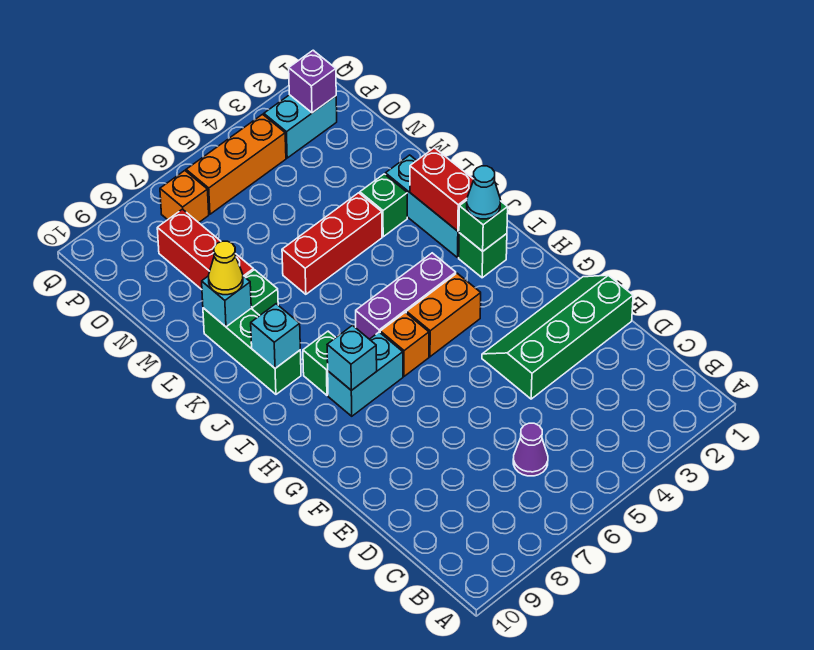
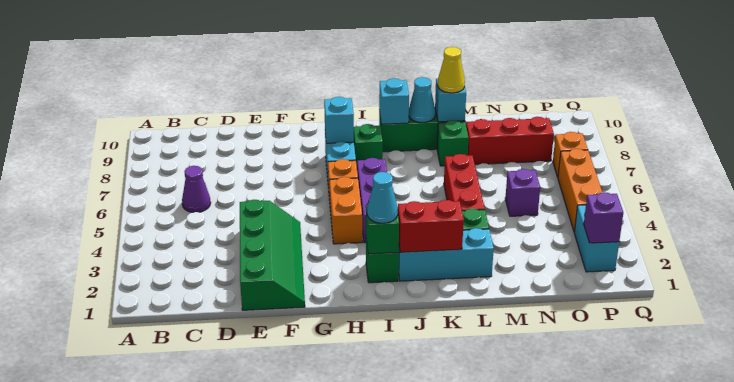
none -> cyan 1x1 cone [409,77,435,123]
none -> purple 1x1 brick [505,169,540,216]

